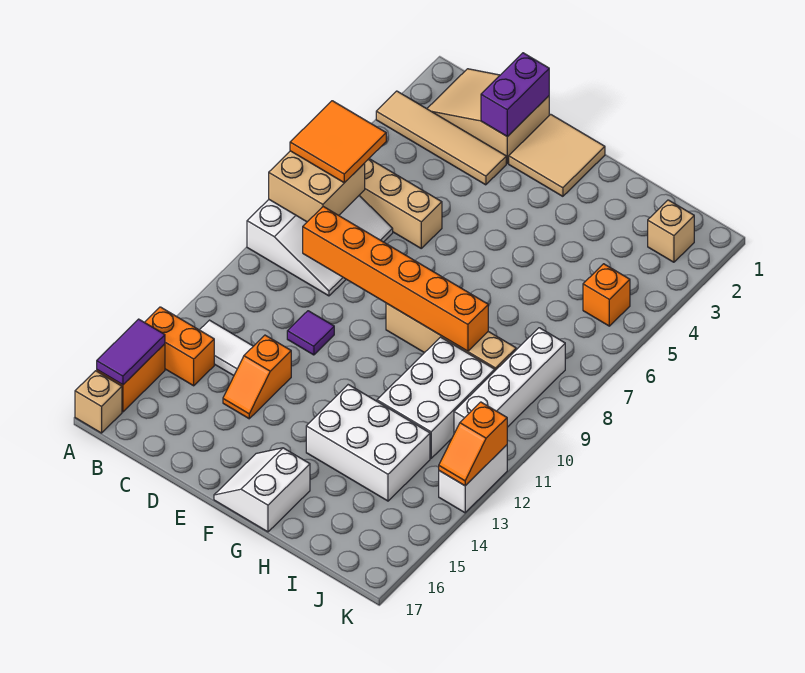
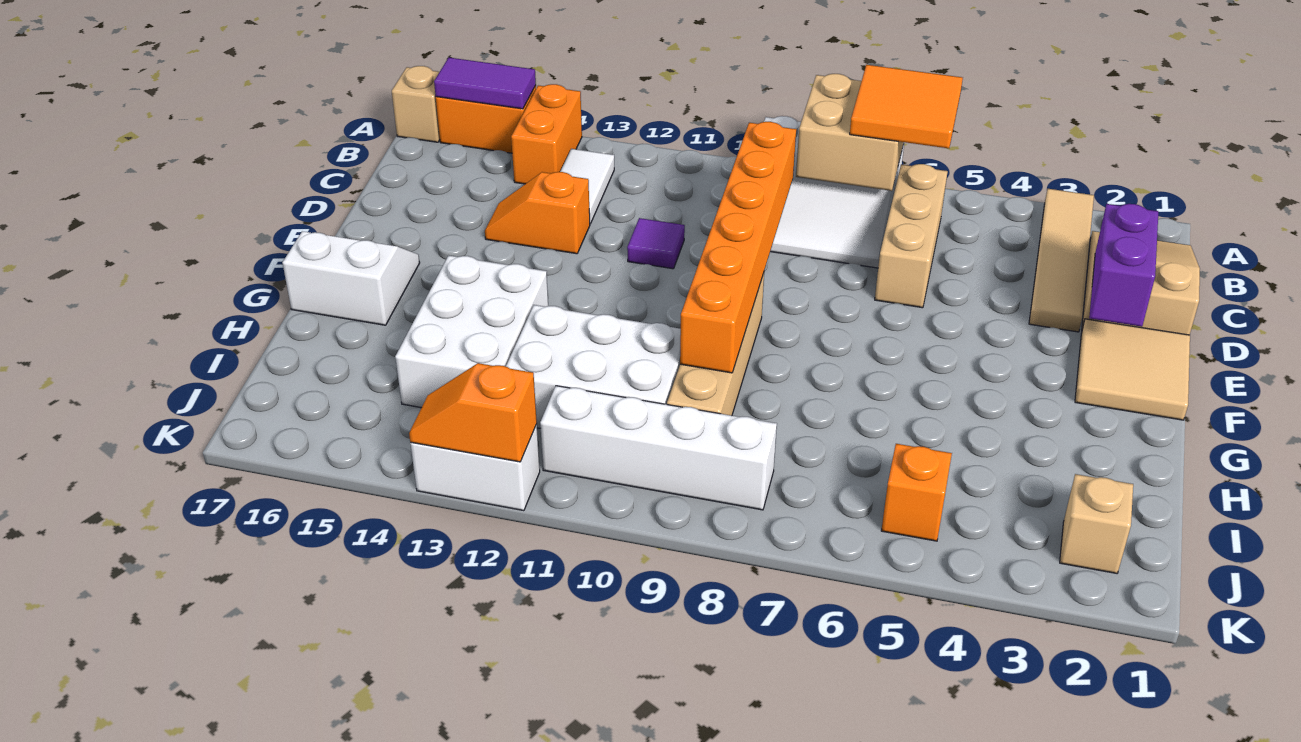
purple 1x2 brick [481,53,549,137] -> purple 1x2 brick turned to [1089,204,1158,327]

